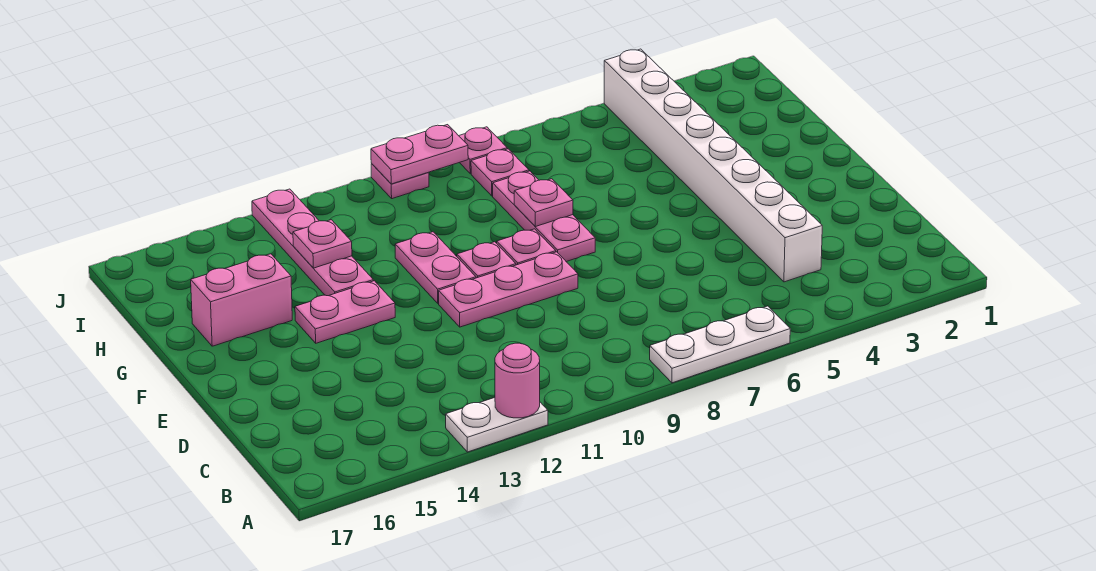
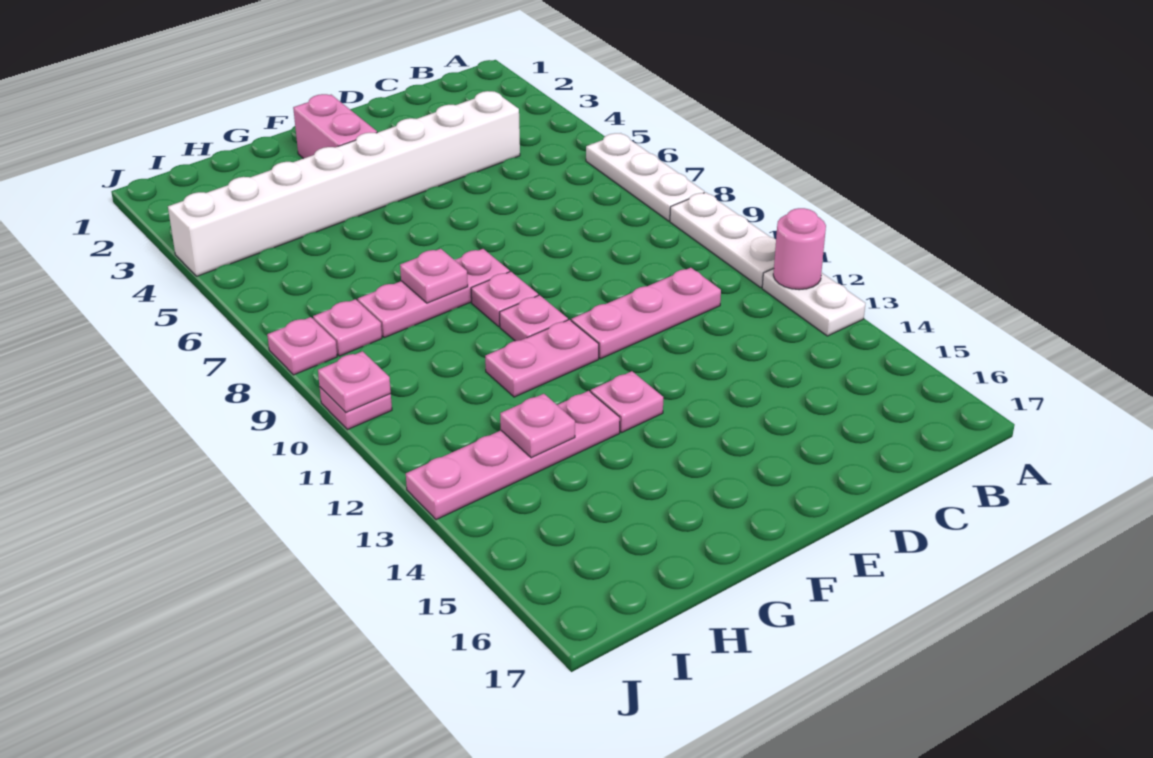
none -> white 1x3 plate [670,192,776,287]
pink 1x3 plate [439,252,578,327] -> pink 1x3 plate turned to [571,268,721,359]
pink 1x2 plate [295,281,395,343] -> pink 1x1 plate [591,371,663,432]
pink 1x2 brick [191,254,292,346] -> pink 1x2 brick moved to [293,94,377,159]
pink 1x2 plate [371,125,468,184] -> pink 1x1 plate [318,351,391,412]

